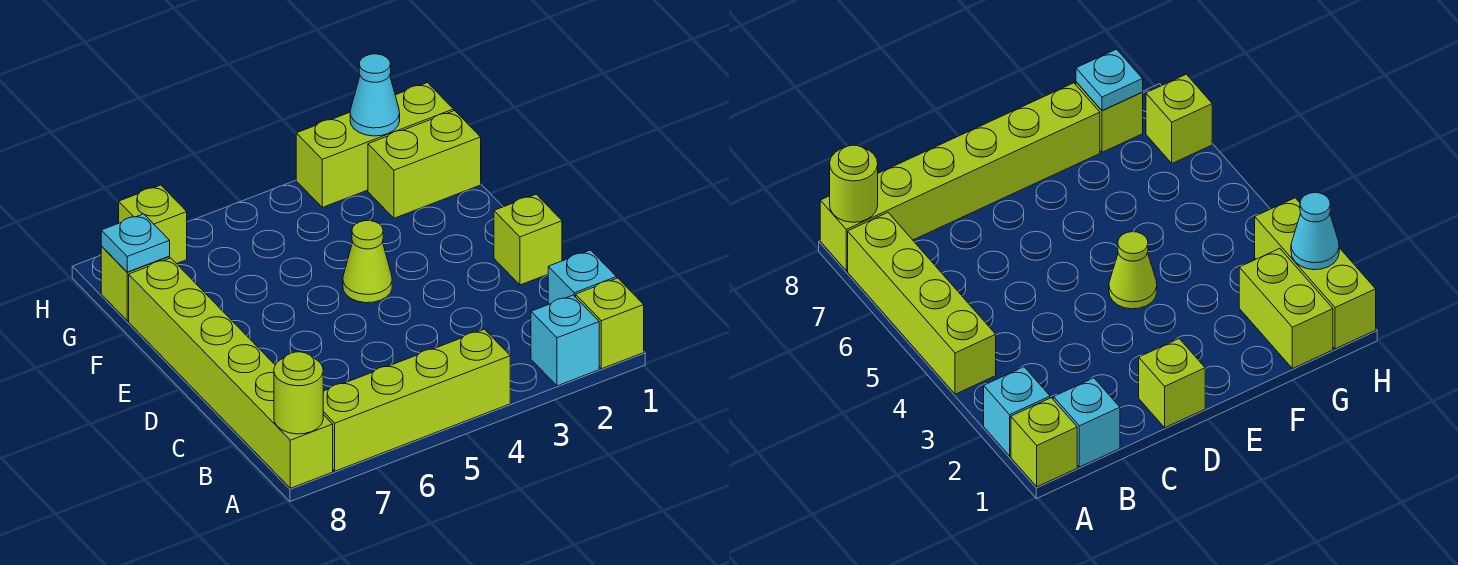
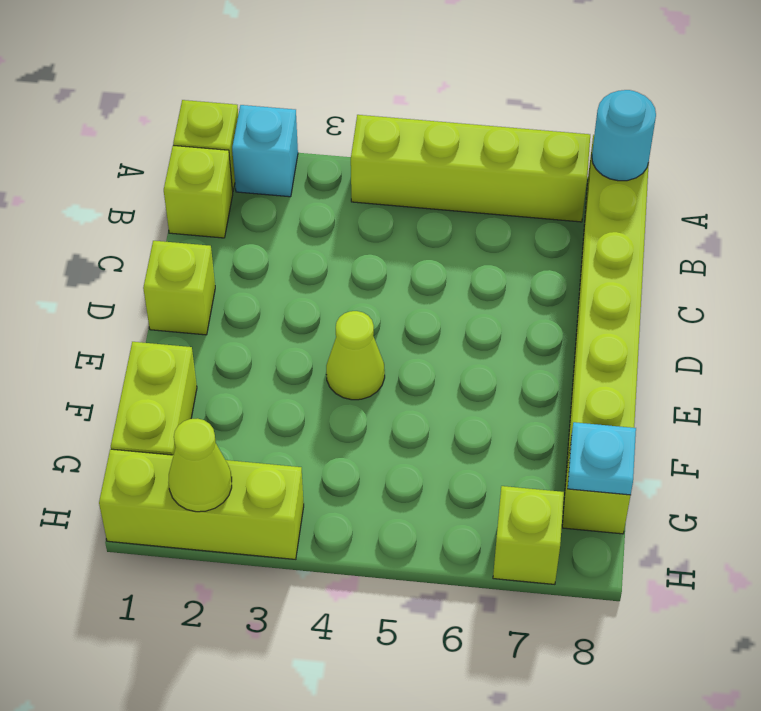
lime 1x1 round brick [274,352,323,434] -> cyan 1x1 round brick [592,90,656,181]
cyan 1x1 brick [548,250,617,304] -> lime 1x1 brick [164,145,233,238]
lime 1x2 brick [368,111,481,218] -> lime 1x2 brick turned to [111,342,197,455]
cyan 1x1 cone [350,54,400,136] -> lime 1x1 cone [168,418,232,512]

